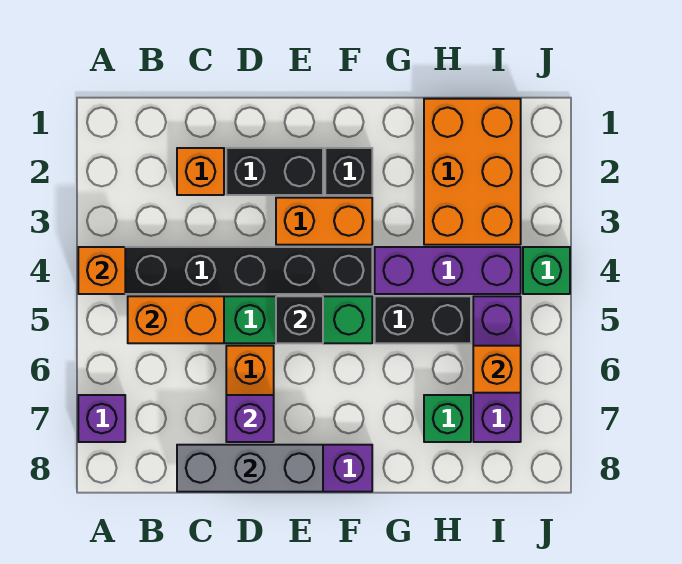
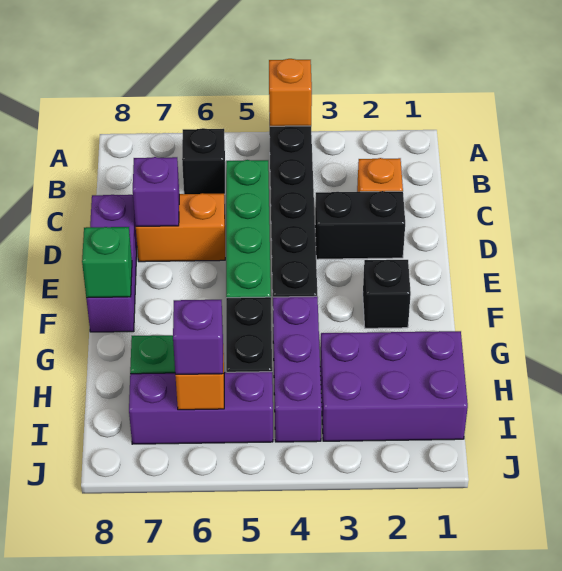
purple 1x1 brick [78,395,125,442] -> purple 1x1 brick moved to [173,300,223,374]
orange 1x2 brick [128,296,224,343] -> none
grey 1x3 brick [177,445,323,492] -> none
black 1x2 brick [226,148,323,195] -> black 1x2 brick turned to [315,191,405,259]
orange 1x2 brick [276,198,372,245] -> none
black 1x1 brick [276,296,323,343] -> black 1x1 brick moved to [182,128,225,194]
orange 2x3 brick [424,99,521,245] -> purple 2x3 brick [320,331,468,441]
green 1x1 brick [523,247,570,294] -> green 1x1 brick moved to [82,227,132,298]

